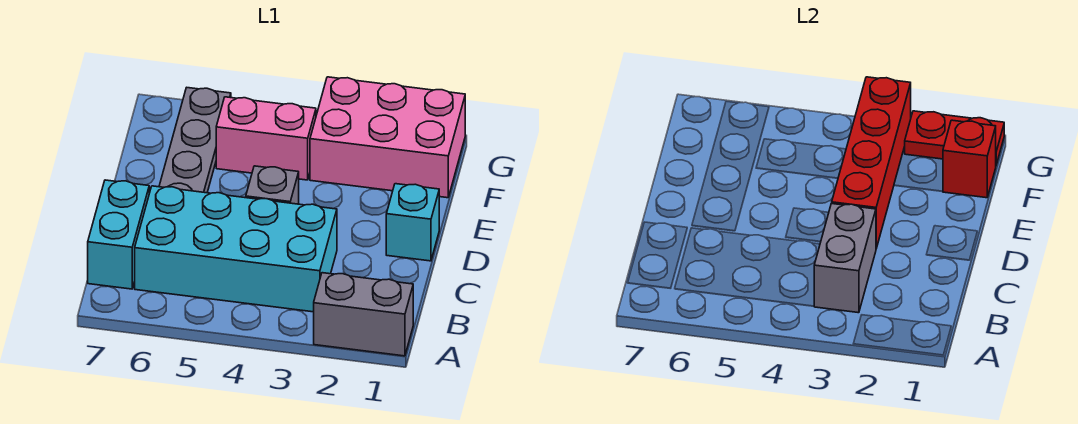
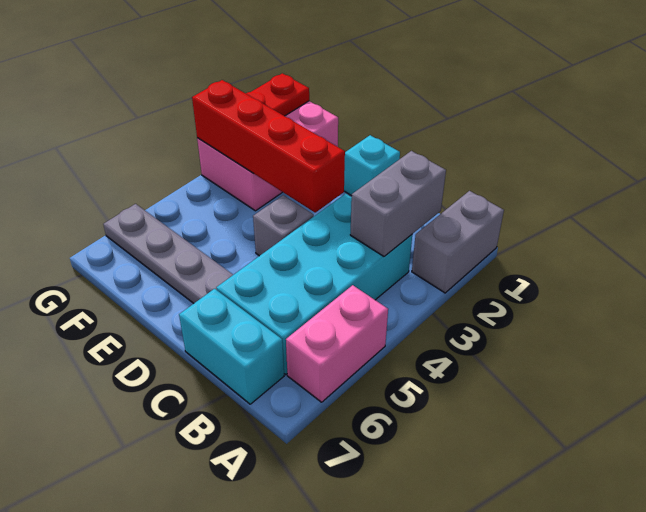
grey 1x2 brick [814,204,876,313] -> grey 1x2 brick turned to [350,151,446,256]
red 1x1 brick [943,120,996,198] -> none
pink 1x2 brick [216,97,316,180] -> pink 1x2 brick moved to [286,285,388,402]

